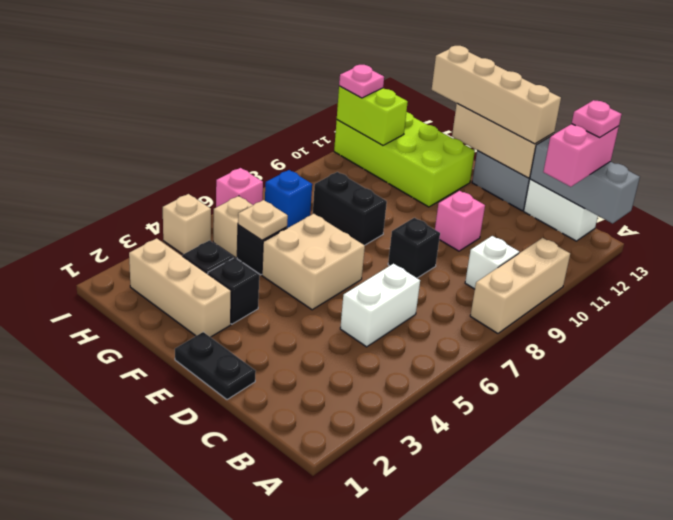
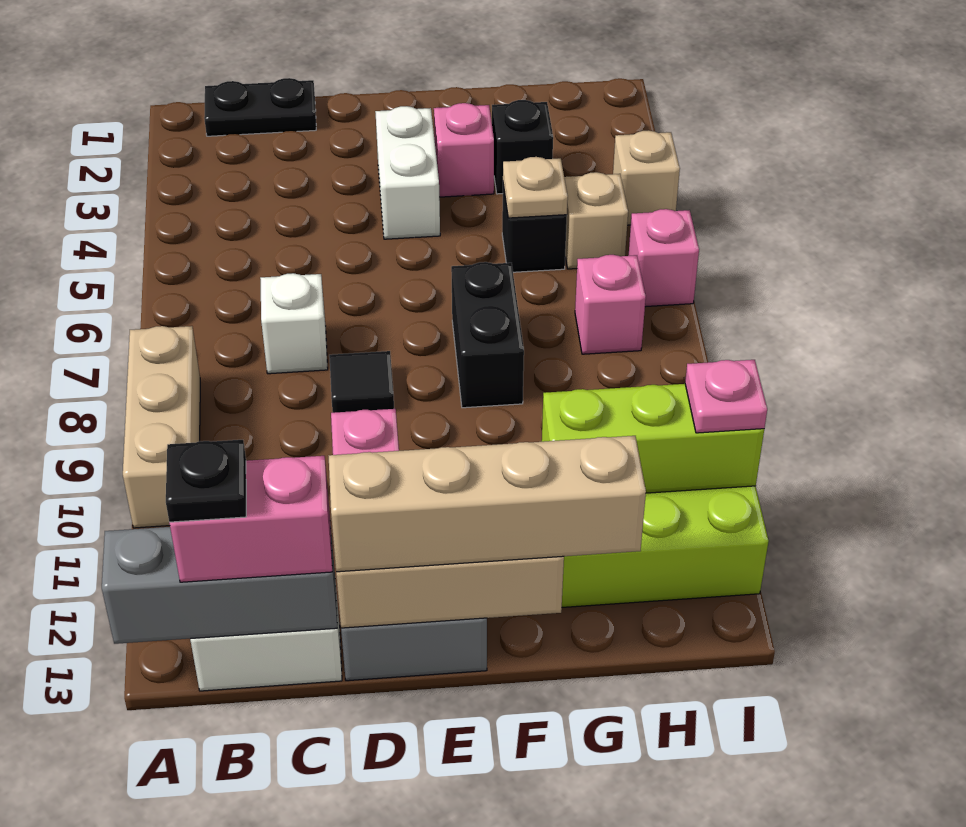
white 1x1 brick [465,236,519,289] -> white 1x1 brick moved to [260,273,328,374]
pink 1x2 brick [543,124,619,187] -> pink 1x2 brick turned to [169,456,332,582]
pink 1x1 plate [572,100,622,137] -> black 1x1 plate [166,440,246,522]
white 1x2 brick [340,264,420,347] -> white 1x2 brick moved to [375,106,440,239]
black 1x2 plate [175,332,256,400] -> black 1x2 plate moved to [204,78,316,136]
black 1x1 brick [388,218,440,278] -> black 1x1 tile [329,351,394,413]
tan 2x2 brick [262,214,365,310] -> none
tan 1x3 brick [129,238,231,337] -> none
black 1x1 brick [208,258,259,324] -> pink 1x1 brick [434,103,494,197]
black 1x2 brick [313,172,387,245] -> black 1x2 brick turned to [451,262,524,408]
blue 1x1 brick [265,170,312,228] -> pink 1x1 brick [575,255,646,354]
lime 1x2 brick [337,86,408,145] -> lime 1x3 brick [542,384,764,493]

